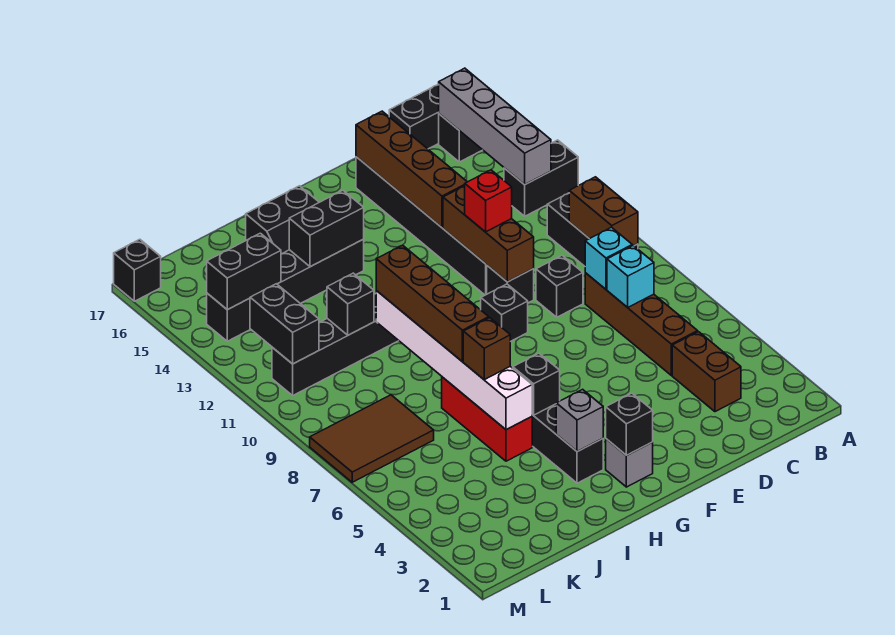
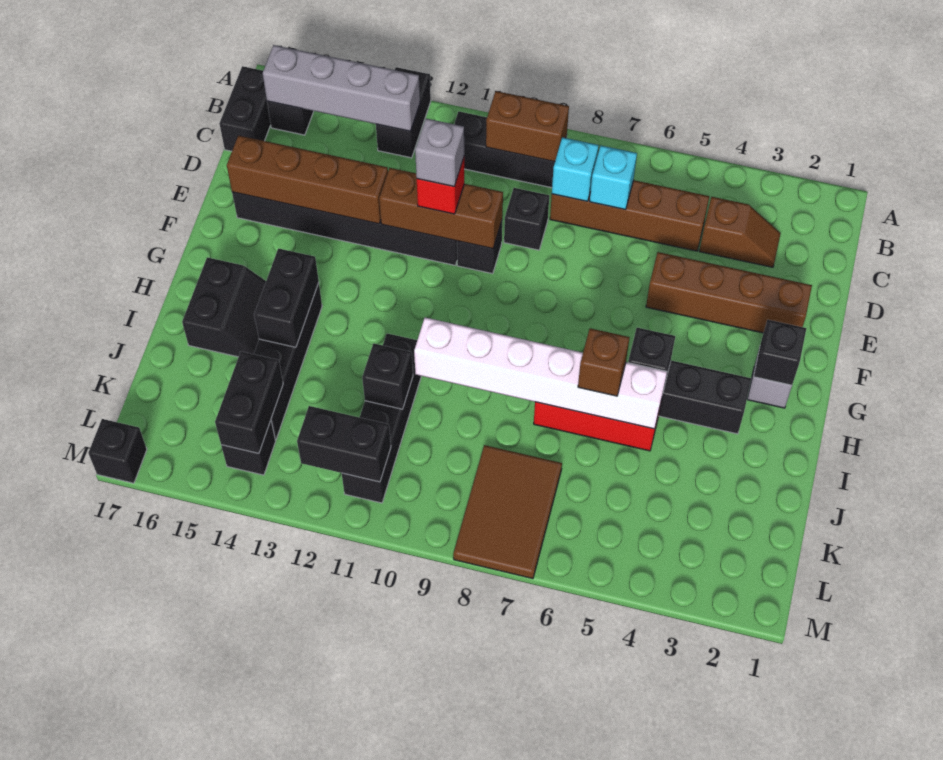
brown 1x2 brick [672,332,741,412] -> brown 1x2 slope [699,197,781,267]
black 1x1 brick [481,284,528,342] -> none
grey 1x1 brick [556,389,603,452] -> grey 1x1 brick moved to [415,119,464,187]
brown 1x4 brick [376,245,489,362] -> brown 1x4 brick moved to [646,252,812,333]

